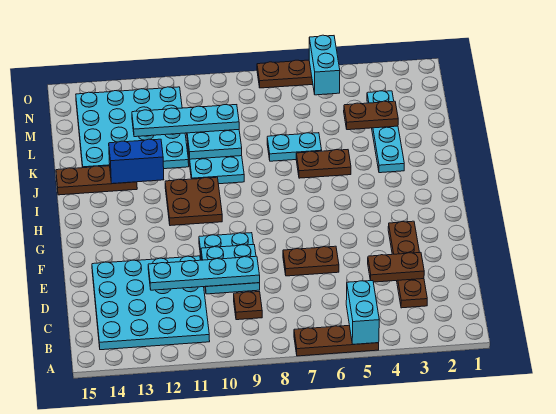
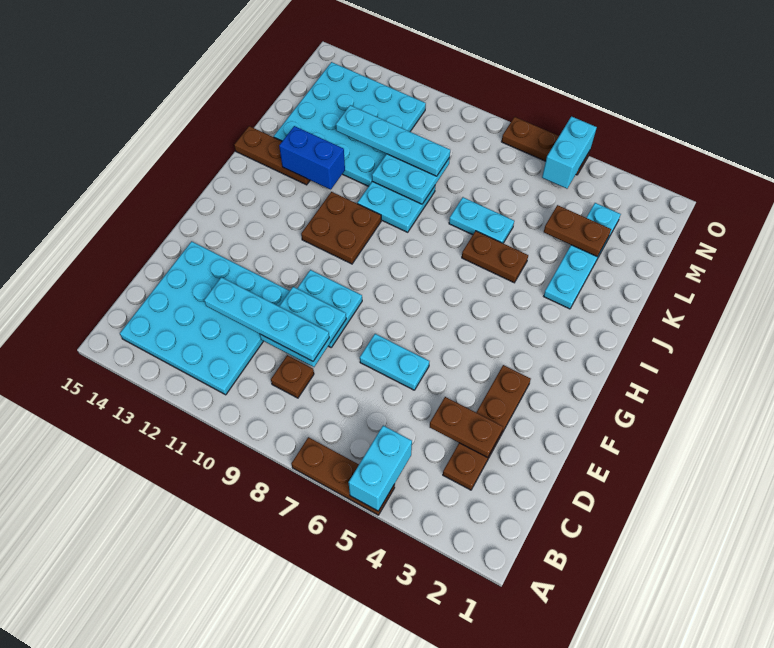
brown 1x2 plate [283,246,339,276] -> cyan 1x2 plate [360,334,429,390]

